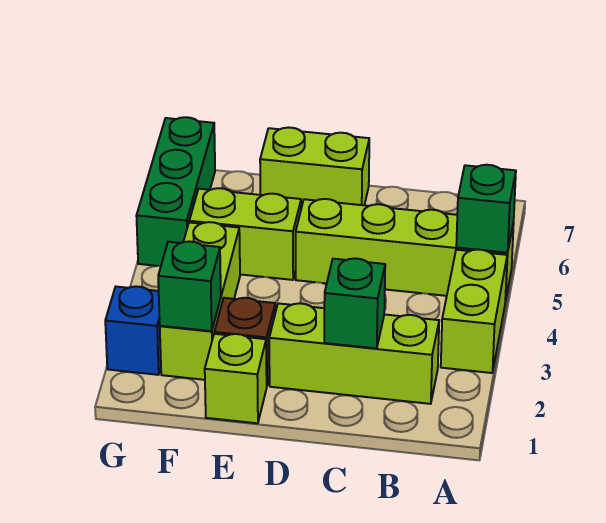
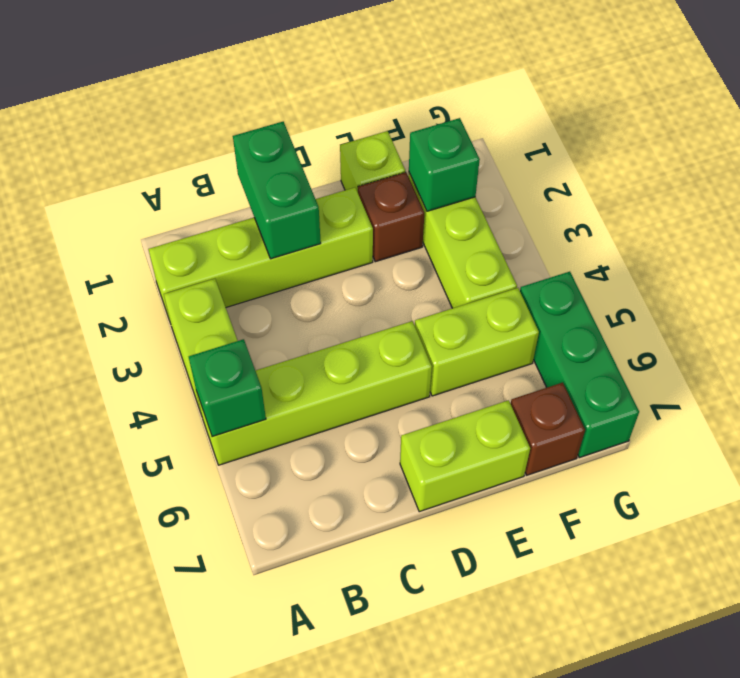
lime 1x3 brick [269,303,439,404] -> lime 1x4 brick [148,188,373,320]
green 1x1 brick [324,258,385,349] -> green 1x2 brick [233,122,321,259]
none -> brown 1x1 brick [511,383,585,475]
blue 1x1 brick [105,286,161,375] -> none

